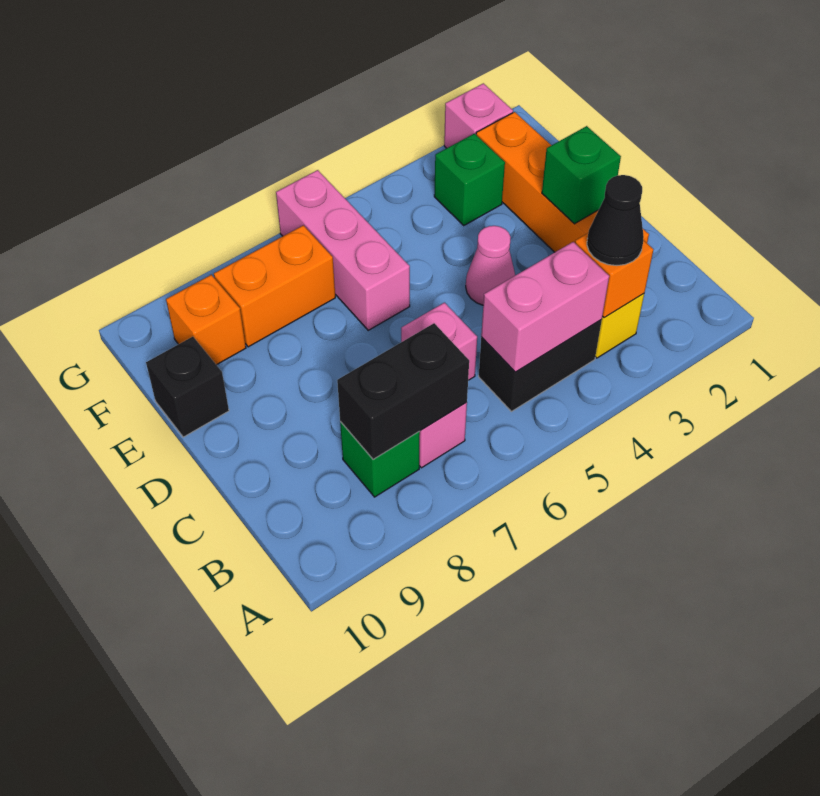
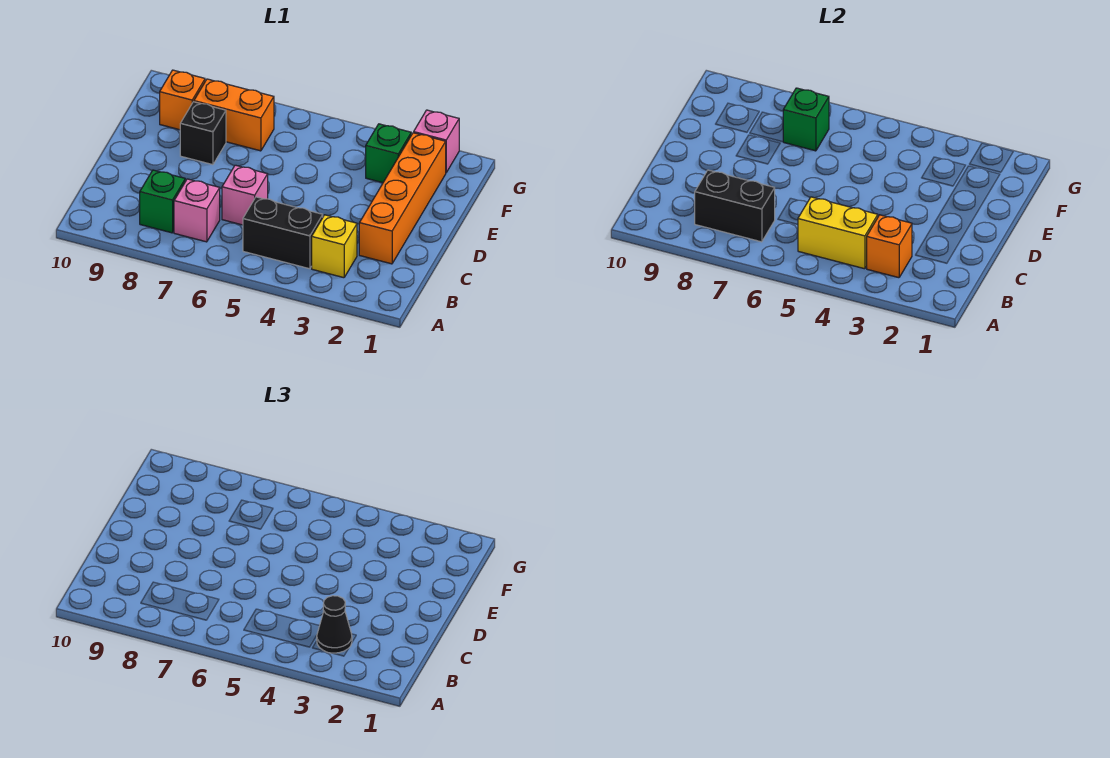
pink 1x2 brick [481,242,609,372] -> yellow 1x2 brick [798,197,878,269]
green 1x1 brick [542,126,621,224] -> green 1x1 brick moved to [783,88,829,151]
pink 1x1 cone [466,226,515,305] -> none
pink 1x3 brick [276,170,410,330] -> none
black 1x1 brick [146,337,229,437] -> black 1x1 brick moved to [180,102,226,165]

